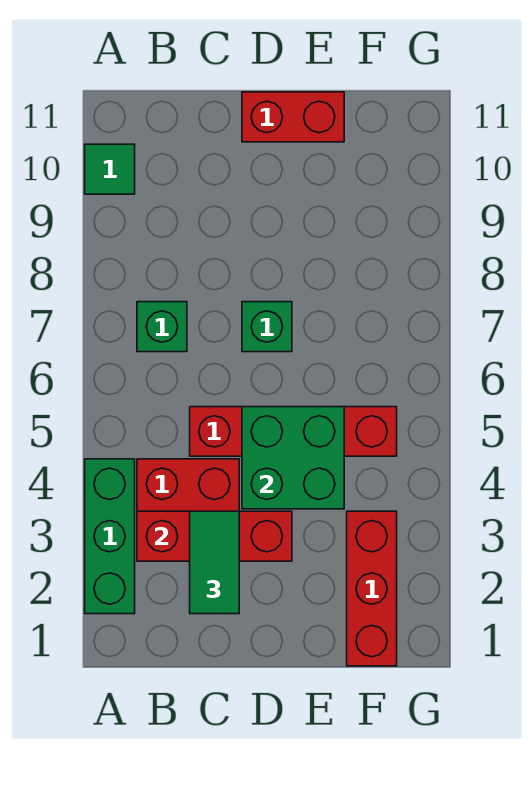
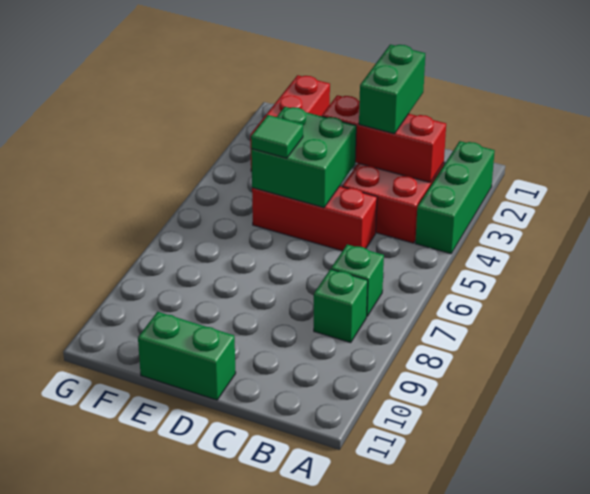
green 1x1 tile [85,144,135,194] -> green 1x1 tile moved to [251,115,303,158]
green 1x2 tile [190,511,239,614] -> green 1x2 brick [359,45,425,134]
red 1x4 brick [190,407,397,456] -> red 1x3 brick [252,186,377,251]
green 1x1 brick [242,302,292,352] -> green 1x1 brick moved to [314,269,368,343]
red 1x2 brick [242,92,344,142] -> green 1x2 brick [138,312,236,400]

